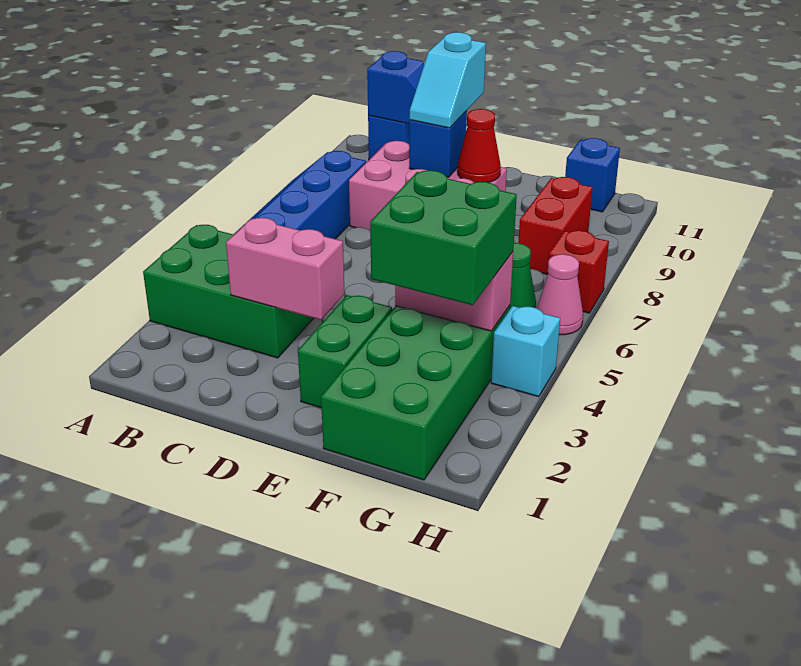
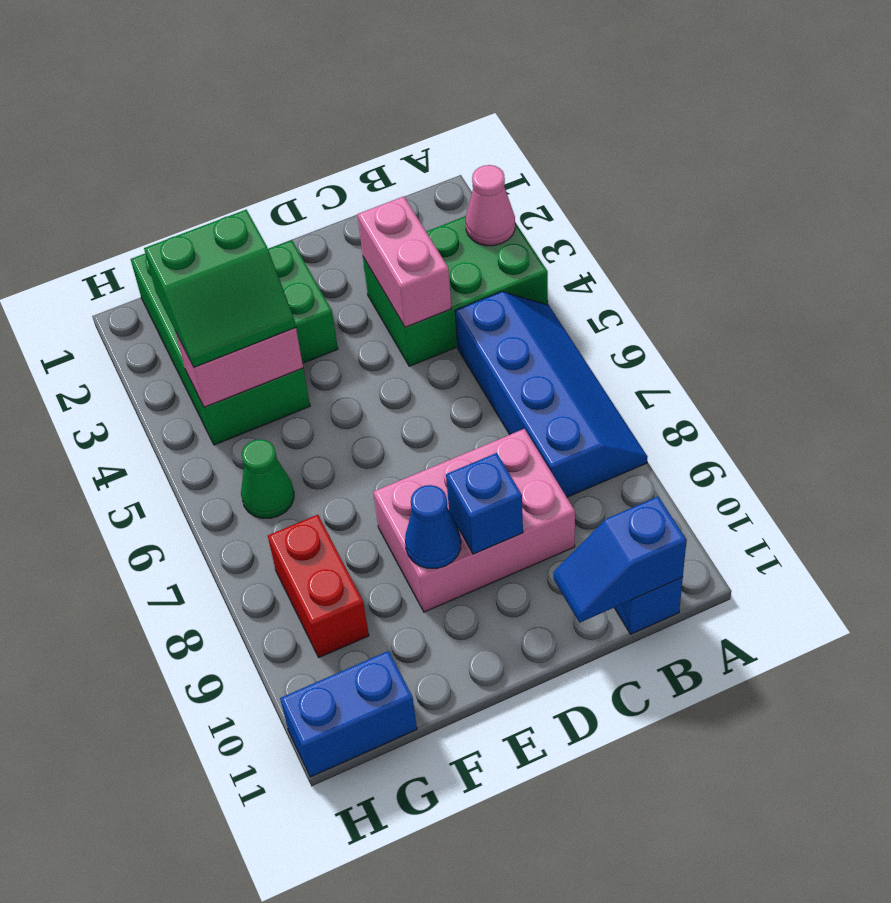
pink 1x2 brick [226,218,345,320] -> pink 1x2 brick turned to [357,196,452,327]
cyan 1x2 slope [409,32,486,128] -> none
red 1x1 cone [457,109,501,183] -> blue 1x1 cone [405,485,461,568]
green 2x2 brick [370,170,517,305] -> green 2x2 slope [144,210,296,367]
blue 1x1 brick [565,138,620,212] -> blue 1x2 brick [280,651,417,777]
cyan 1x1 brick [491,306,560,397] -> none
pink 1x1 cone [537,254,583,335] -> pink 1x1 cone moved to [466,165,515,246]
red 1x1 brick [547,230,609,313] -> none

